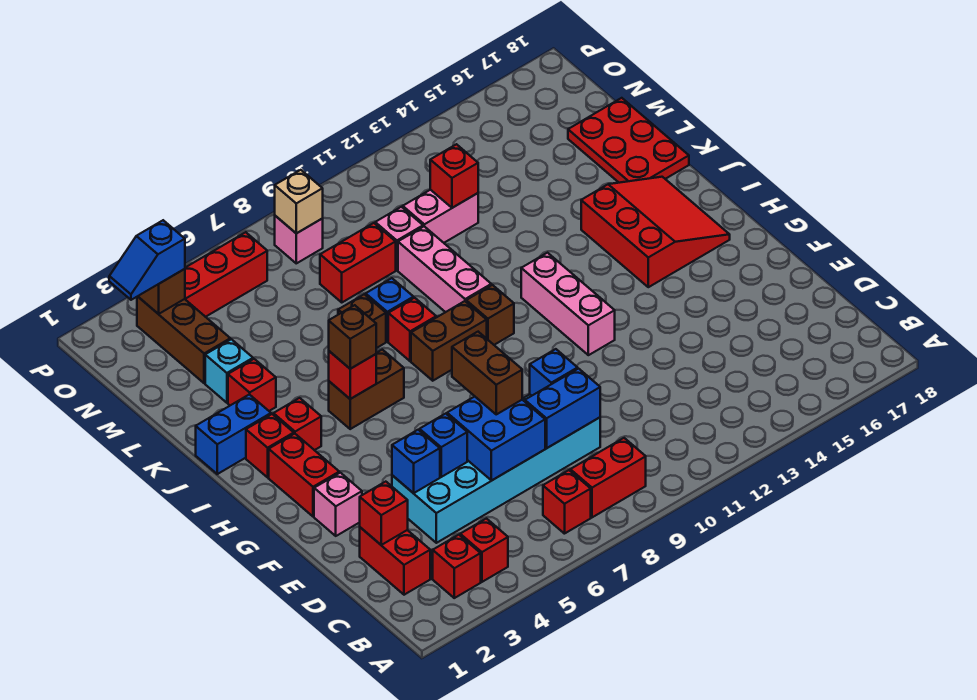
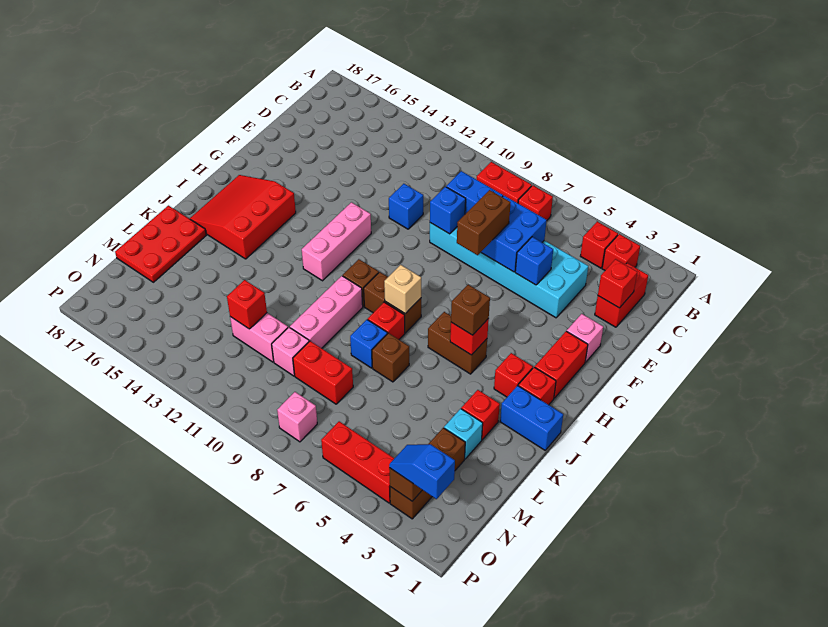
blue 1x1 brick [392,430,440,493] -> blue 1x1 brick moved to [389,184,423,229]
blue 1x2 slope [109,220,185,300] -> blue 1x2 slope turned to [389,444,455,499]
tan 1x1 brick [275,170,323,233] -> tan 1x1 brick moved to [384,265,421,314]

